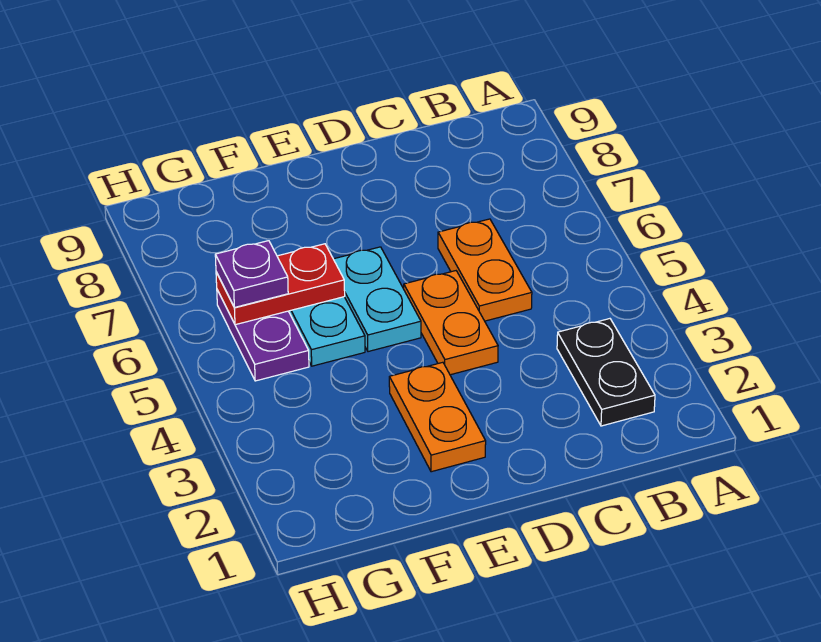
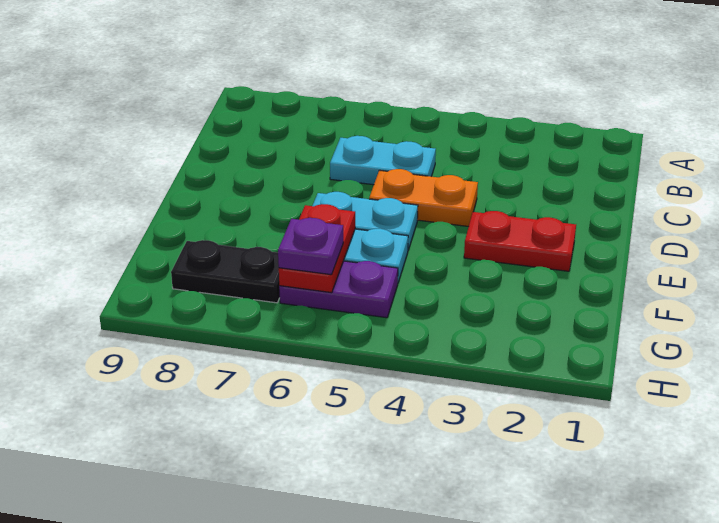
black 1x2 plate [557,319,655,426] -> black 1x2 plate moved to [171,240,280,303]
orange 1x2 plate [438,219,532,321] -> cyan 1x2 plate [330,136,436,185]
orange 1x2 plate [389,362,486,472] -> red 1x2 plate [464,211,576,271]

